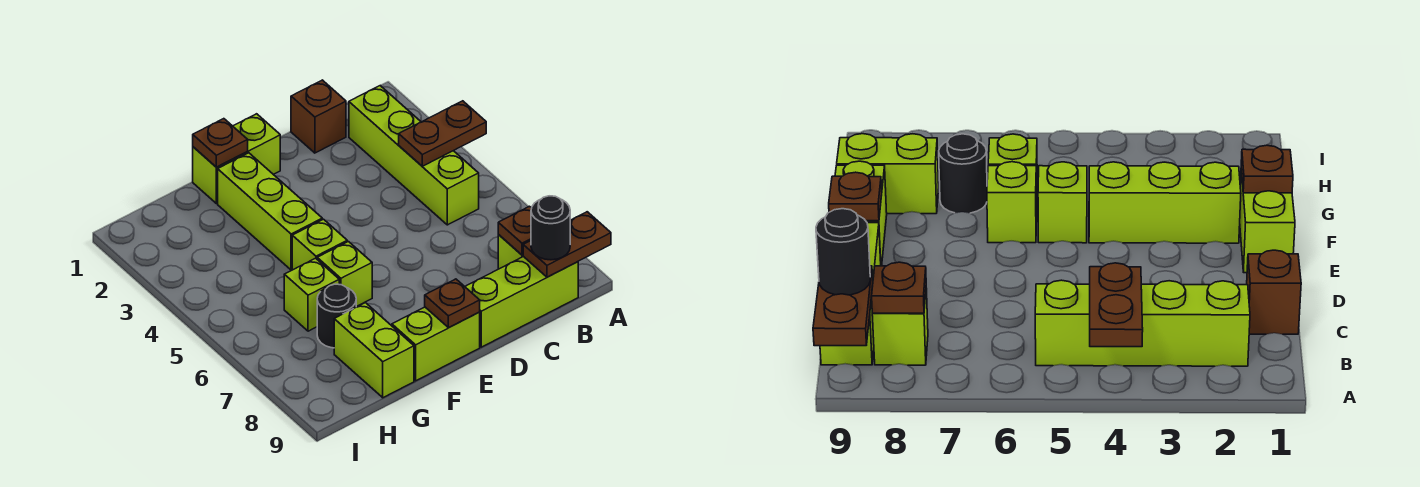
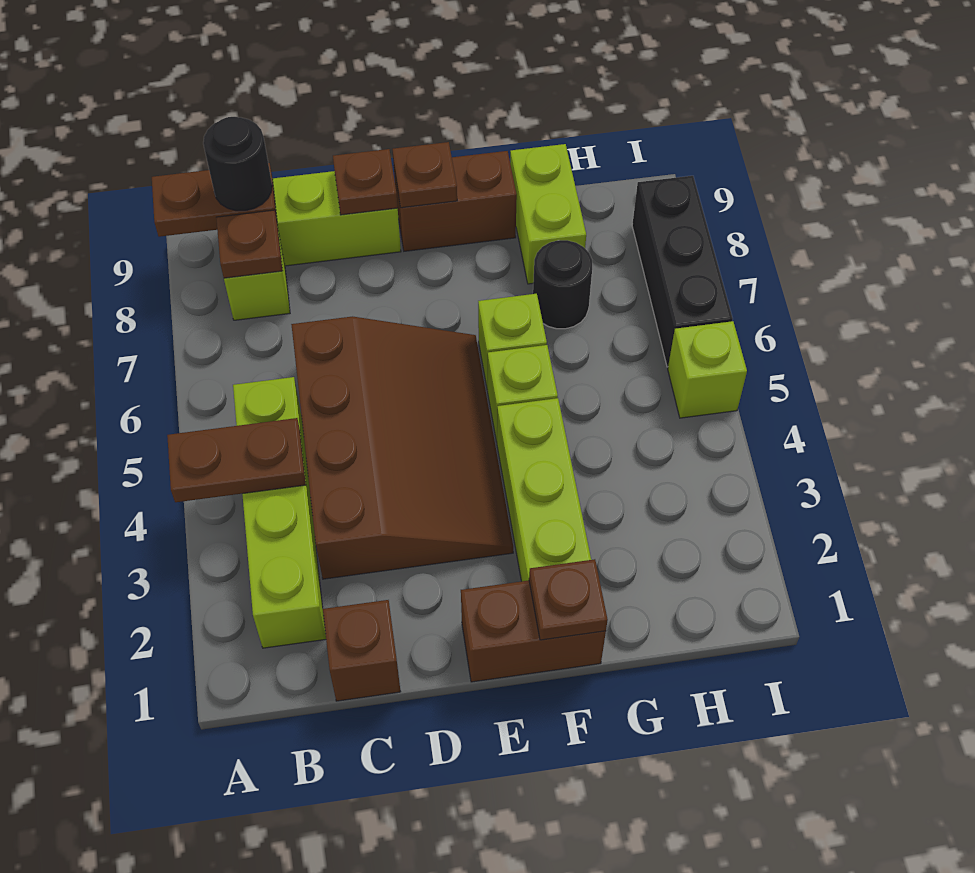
none -> brown 3x4 slope [291,317,513,579]
none -> brown 1x1 plate [333,149,398,215]
lime 1x2 brick [193,114,280,204] -> brown 1x2 brick [461,580,606,682]
lime 1x2 brick [392,307,480,381] -> brown 1x2 brick [394,151,517,251]
lime 1x1 brick [284,258,339,331] -> lime 1x1 brick moved to [668,321,747,418]
none -> black 1x3 brick [632,176,733,367]

